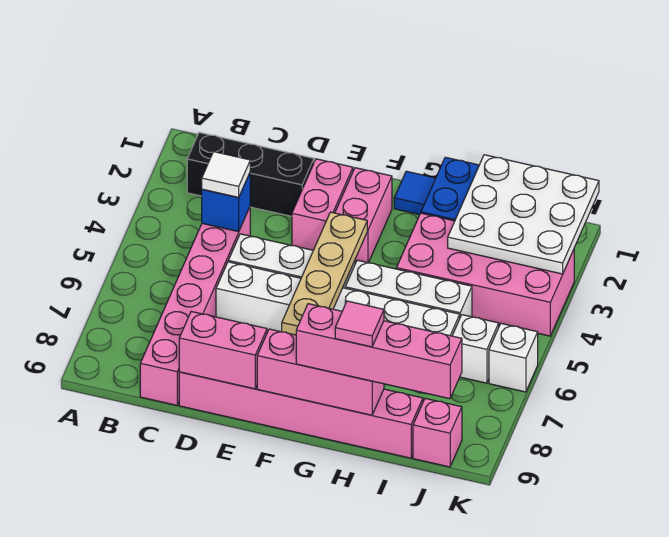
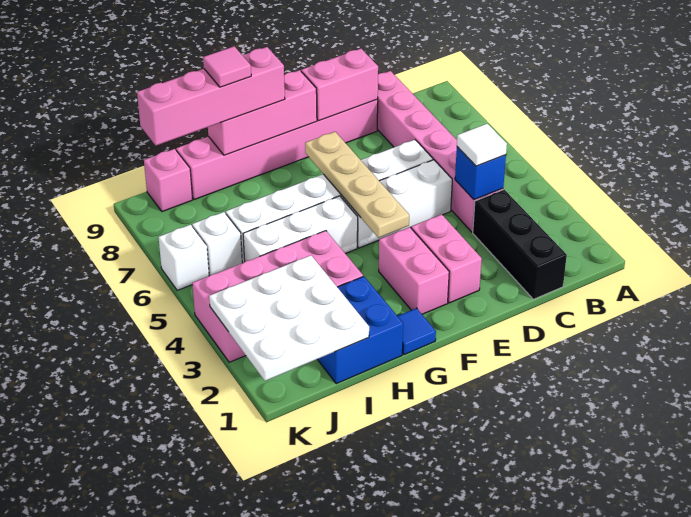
black 1x3 brick [187,133,314,216] -> black 1x3 brick turned to [473,190,567,299]

